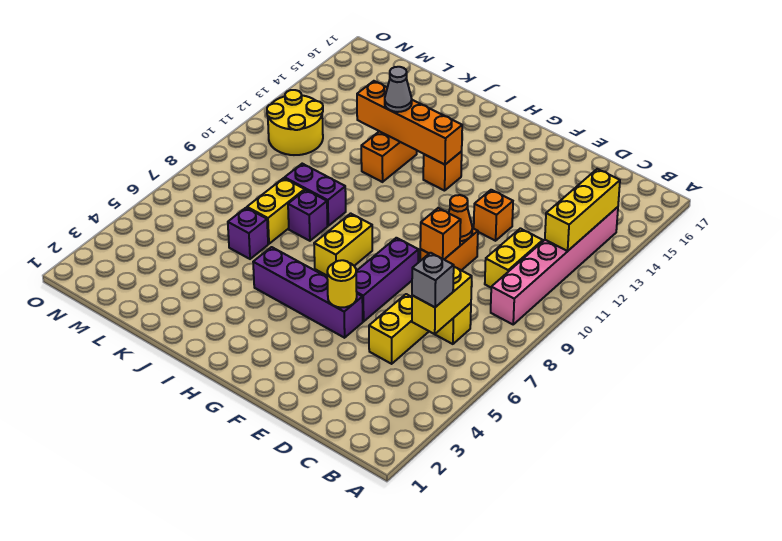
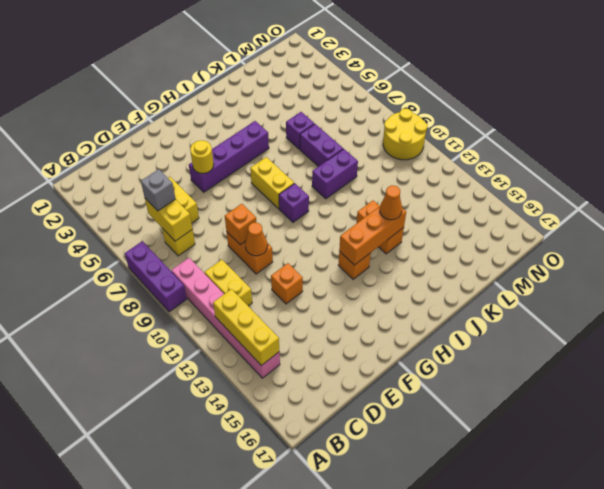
purple 1x3 brick [356,238,418,322] -> purple 1x3 brick moved to [125,241,187,312]
orange 1x4 brick [357,81,462,165] -> orange 1x3 brick [339,206,406,265]
purple 1x1 brick [288,190,328,241] -> purple 1x1 brick moved to [279,183,309,222]
grey 1x1 cone [385,67,412,112] -> orange 1x1 cone [380,185,402,220]
yellow 1x2 brick [247,178,305,244] -> purple 1x2 brick [300,124,343,167]
yellow 2x2 round brick [267,90,323,155] -> yellow 2x2 round brick moved to [383,109,427,160]

